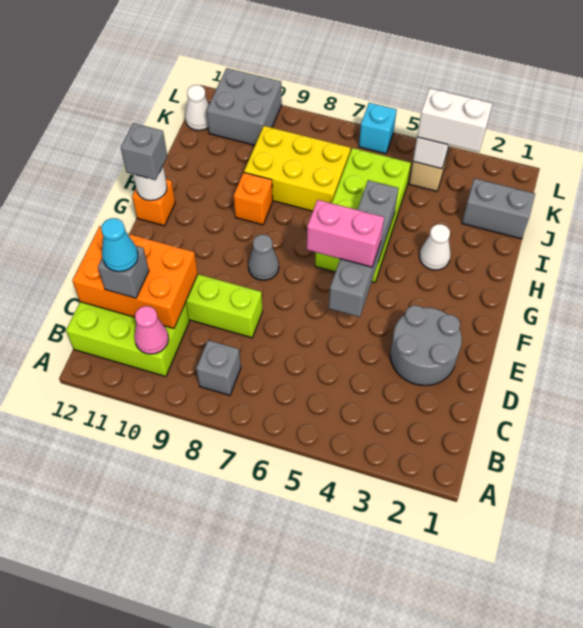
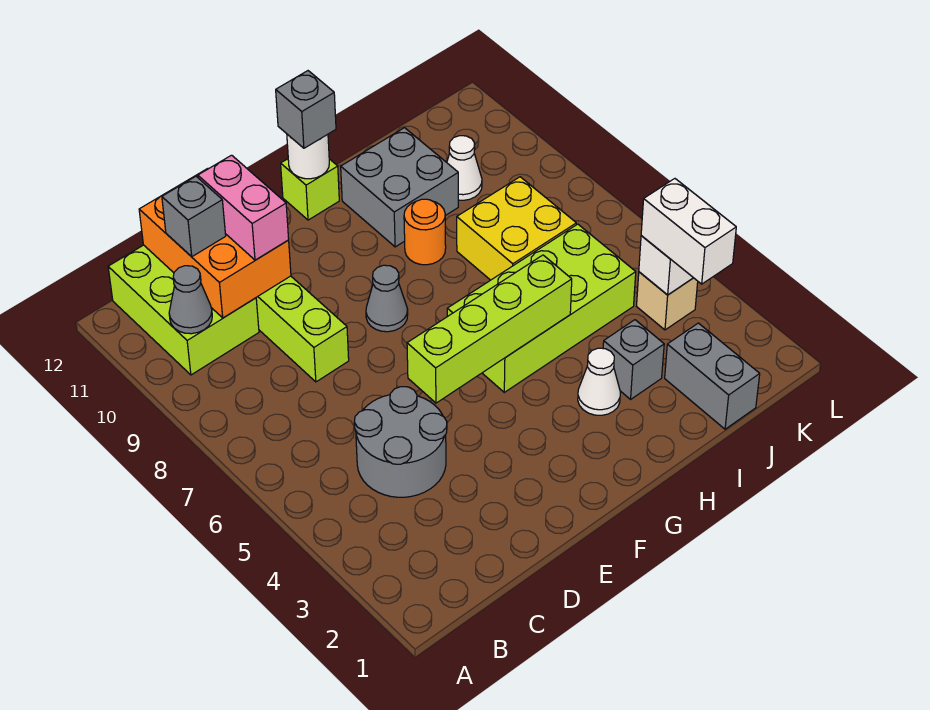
grey 1x1 brick [196,340,241,395] -> grey 1x1 brick moved to [603,320,664,399]
pink 1x1 cone [134,306,169,354] -> grey 1x1 cone [169,266,212,334]
cyan 1x1 cone [101,218,138,272] -> none
grey 2x2 round brick [390,305,462,386] -> grey 2x2 round brick moved to [354,387,447,497]
grey 1x4 brick [329,180,398,317] -> lime 1x4 brick [407,255,572,403]
pink 1x2 brick [307,200,384,267] -> pink 1x2 brick moved to [198,155,289,260]
orange 1x1 brick [132,179,175,226] -> lime 1x1 brick [281,159,339,220]
orange 1x1 brick [234,172,273,225] -> orange 1x1 round brick [404,199,446,265]
yellow 2x3 brick [244,126,351,211] -> yellow 2x2 brick [457,177,576,280]
grey 2x2 brick [207,68,282,145] -> grey 2x2 brick moved to [341,128,458,247]
white 1x1 cone [185,85,209,131] -> white 1x1 cone moved to [447,136,482,200]
cyan 1x1 brick [359,103,397,154] -> none

